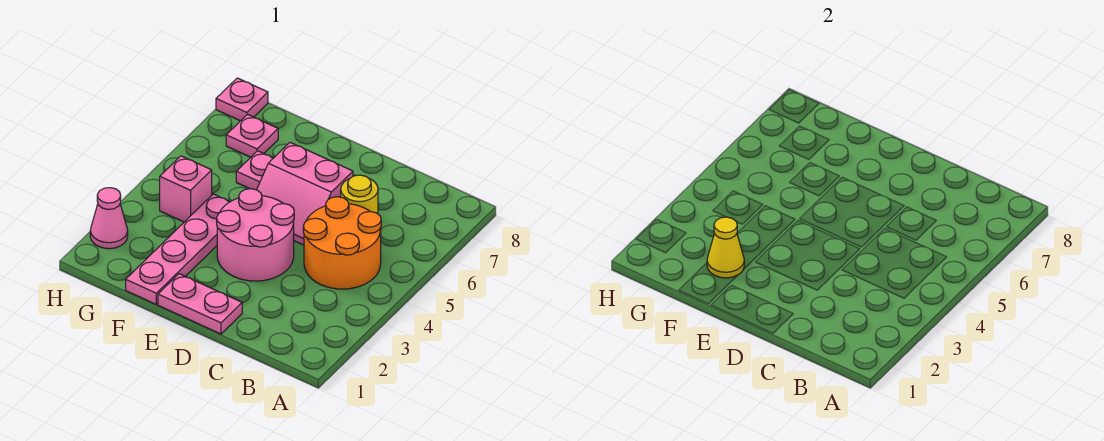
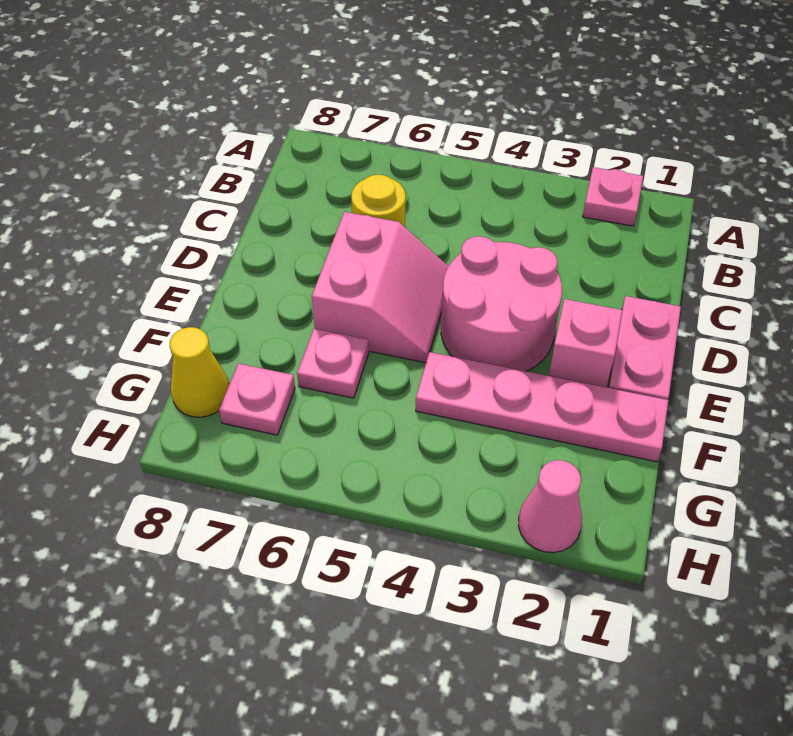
orange 2x2 round brick [303,197,381,289] -> none
yellow 1x1 cone [707,217,744,278] -> yellow 1x1 cone moved to [170,327,229,417]
pink 1x1 brick [160,156,212,222] -> pink 1x1 brick moved to [549,299,623,387]
pink 1x1 plate [216,78,268,121] -> pink 1x1 plate moved to [583,167,643,226]

